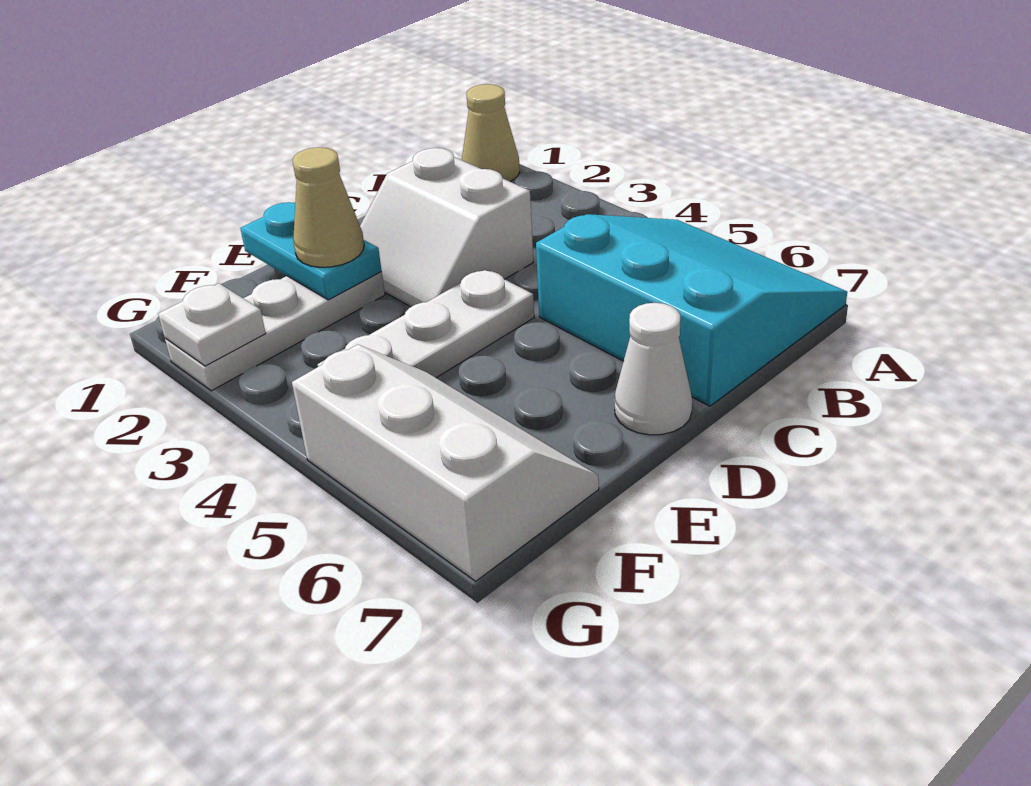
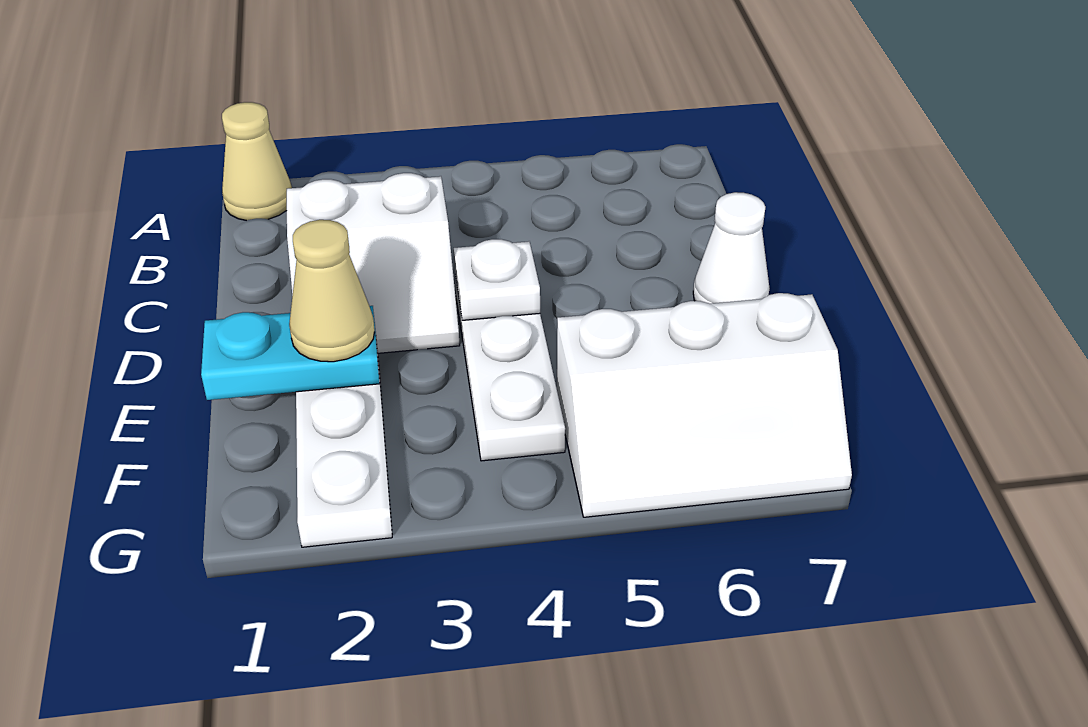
cyan 3x3 slope [536,214,847,406] -> none
white 2x3 slope [292,345,599,581] -> white 2x3 slope turned to [557,293,852,517]
white 1x1 plate [158,283,266,366] -> white 1x1 plate moved to [454,239,540,320]

